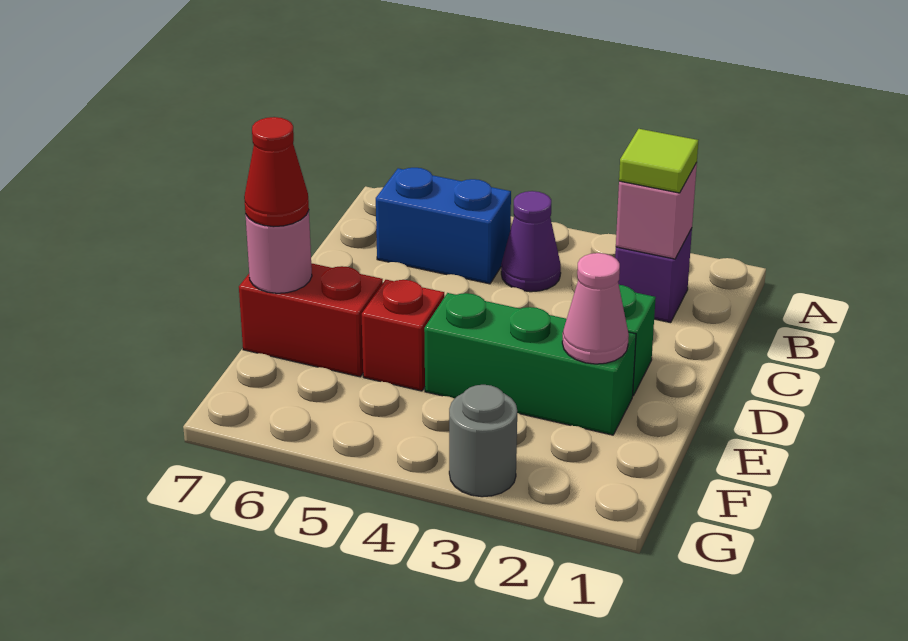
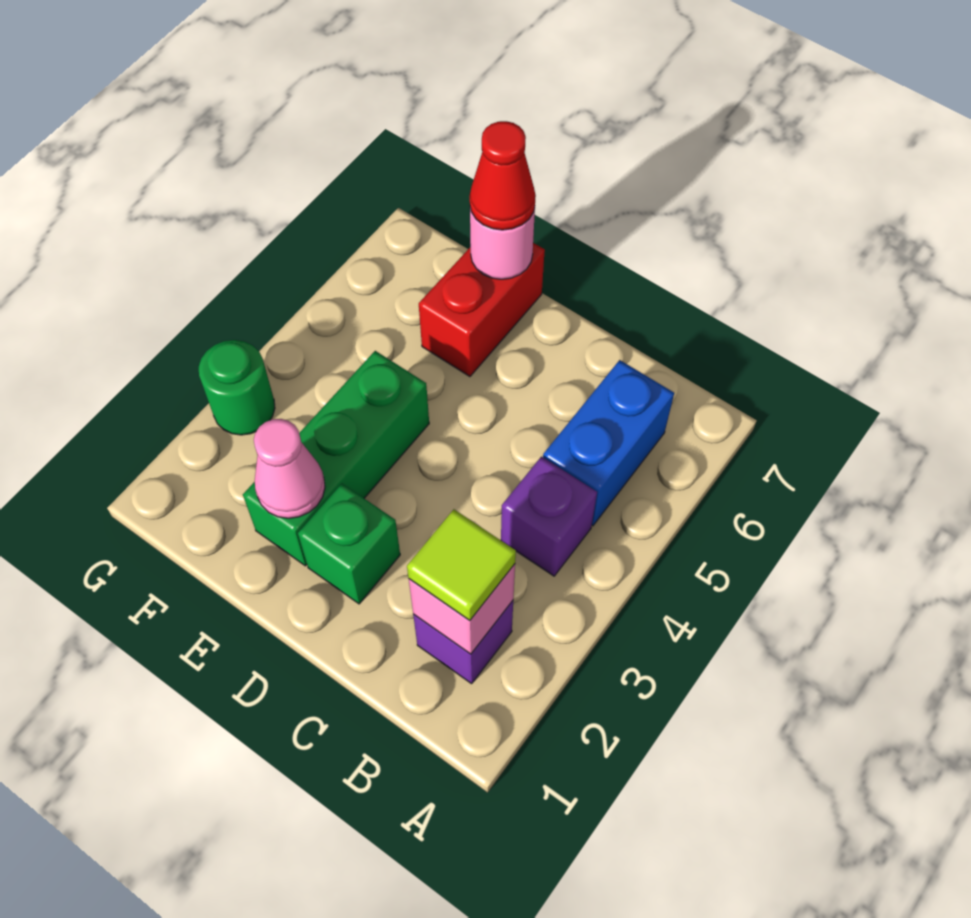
purple 1x1 cone [501,191,561,292] -> purple 1x1 brick [501,457,597,576]
red 1x1 brick [362,280,444,391] -> none
grey 1x1 round brick [449,385,517,497] -> green 1x1 round brick [199,340,275,435]

